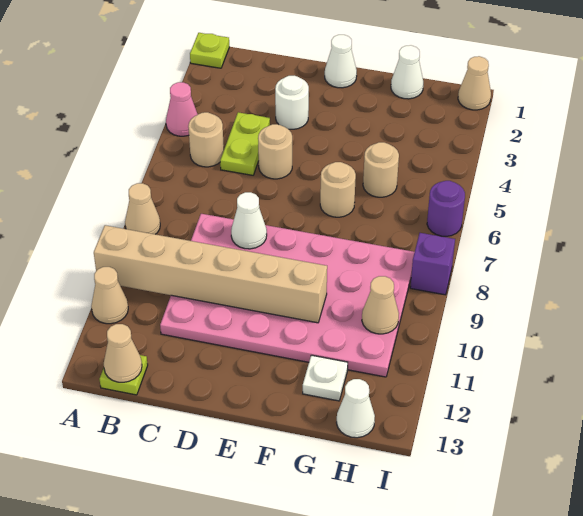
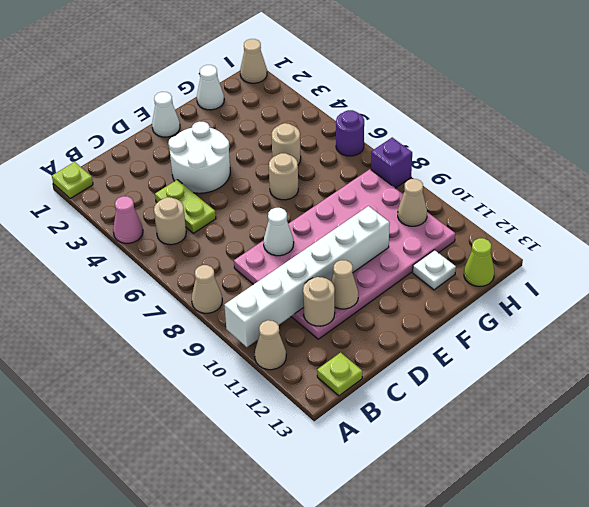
tan 1x6 brick [94,225,327,323] -> white 1x6 brick [225,206,390,347]
tan 1x1 cone [104,324,142,382] -> tan 1x1 cone moved to [331,260,358,309]
white 1x1 round brick [275,76,309,129] -> white 2x2 round brick [168,121,230,193]
tan 1x1 round brick [258,124,292,179] -> tan 1x1 round brick moved to [303,277,335,326]
white 1x1 cone [337,379,375,438] -> lime 1x1 cone [464,238,494,286]

